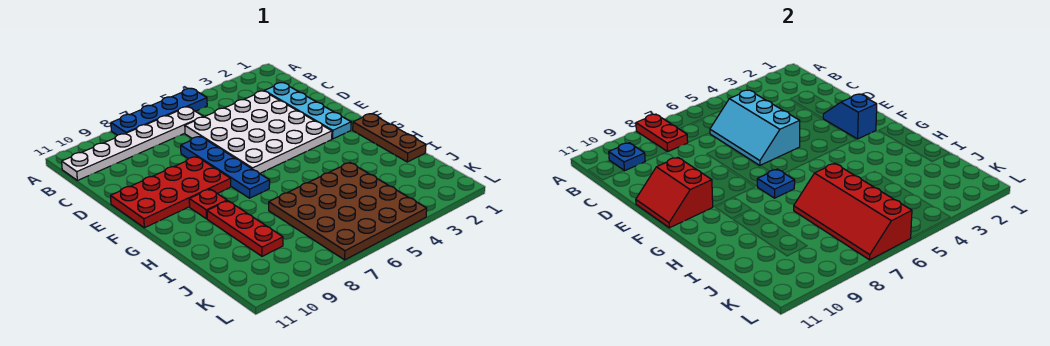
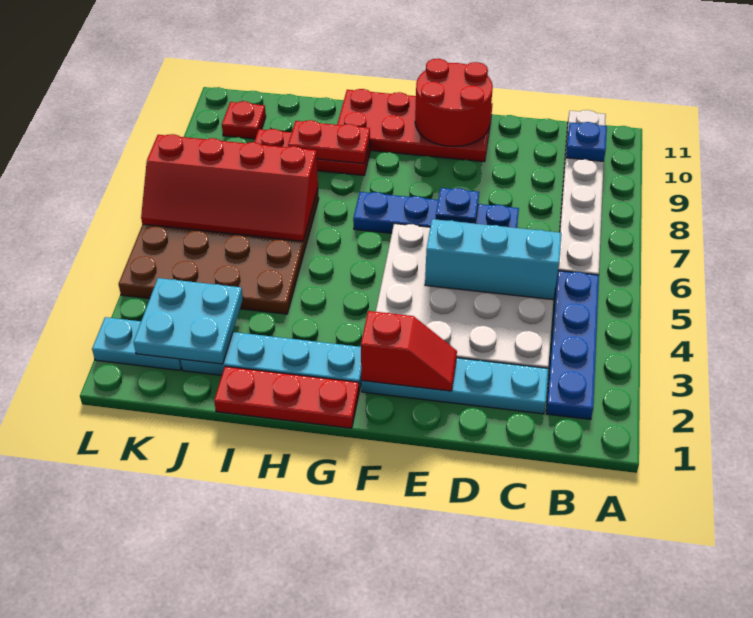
blue 1x4 plate [111,88,207,135] -> blue 1x4 plate moved to [546,271,599,419]
red 1x2 plate [636,114,688,152] -> red 1x2 plate moved to [288,120,370,164]
blue 1x2 slope [823,94,877,139] -> red 1x2 slope [361,311,457,391]
red 2x4 plate [111,157,231,228] -> red 2x4 plate turned to [337,89,492,162]
red 2x2 slope [636,157,713,228] -> red 2x2 round brick [415,59,493,146]
brown 1x3 plate [353,114,426,162] -> red 1x3 plate [214,366,359,428]
none -> cyan 1x4 plate [181,332,361,391]
blue 1x1 plate [757,169,795,198] -> blue 1x1 plate moved to [436,188,479,224]
red 1x1 plate [189,189,227,219] -> red 1x1 plate moved to [222,101,266,139]
red 2x4 slope [794,163,912,260] -> red 2x4 slope turned to [141,134,318,241]
none -> cyan 2x2 plate [134,278,243,364]
none -> cyan 1x2 plate [92,317,182,370]

